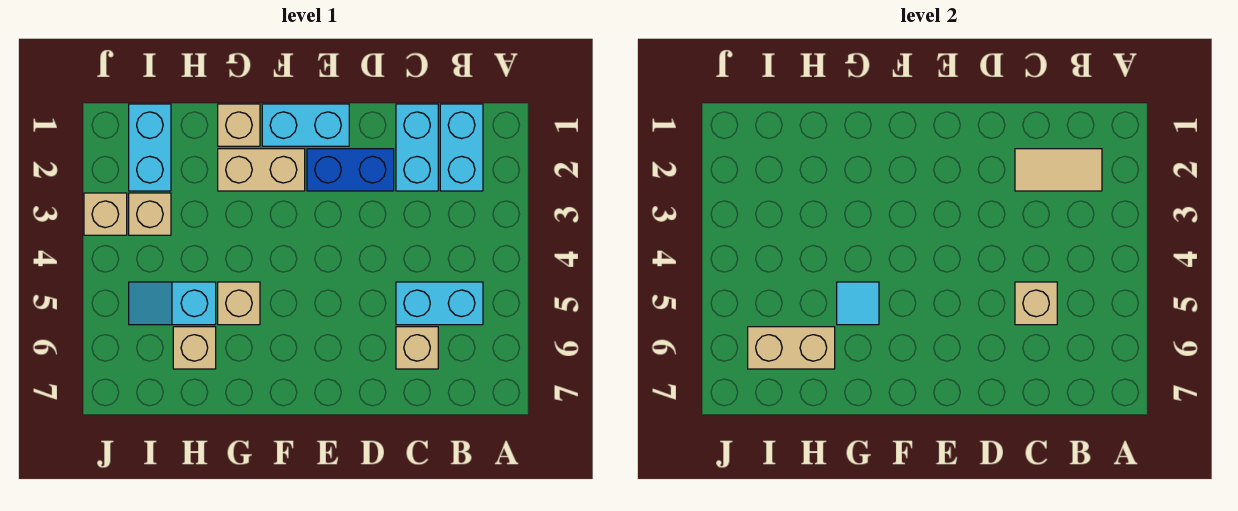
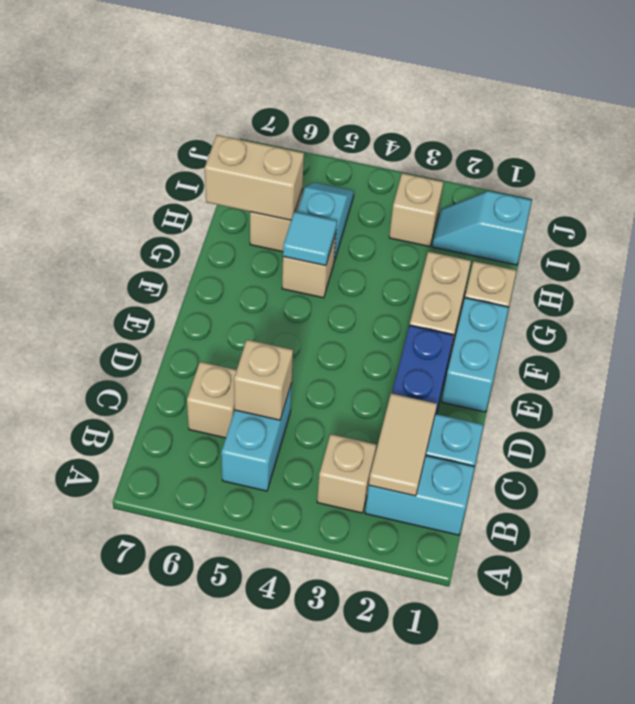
tan 1x2 brick [748,327,835,369] -> tan 1x2 brick turned to [205,135,304,220]
cyan 1x2 brick [129,104,171,191] -> cyan 1x2 slope [432,191,532,265]
tan 1x1 brick [84,193,127,235] -> tan 1x1 brick moved to [317,434,376,513]

